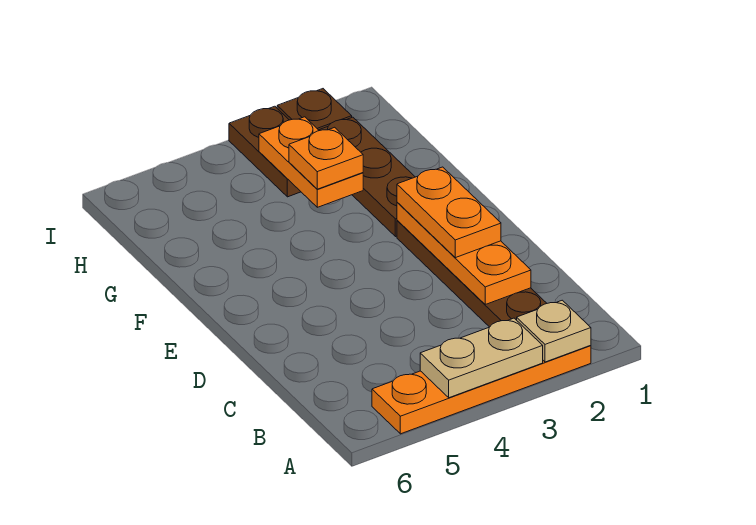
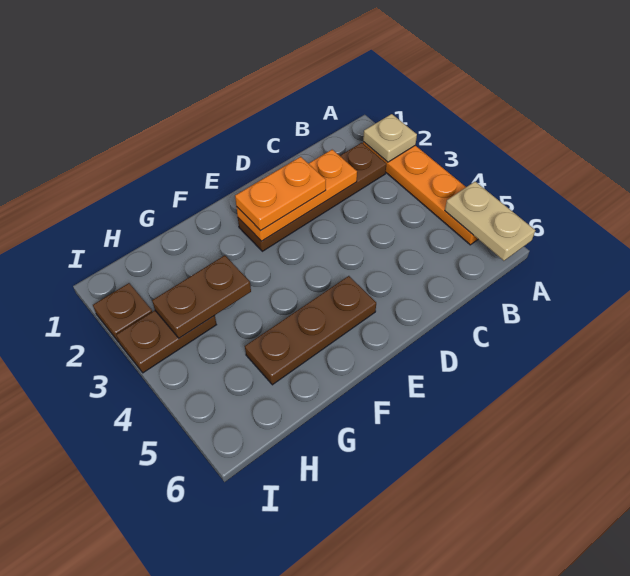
tan 1x2 plate [420,318,543,398] -> tan 1x2 plate moved to [445,182,535,261]
brown 1x3 plate [319,117,415,237] -> brown 1x3 plate moved to [245,276,376,385]
orange 1x2 plate [259,117,363,207] -> brown 1x2 plate [152,255,251,338]
orange 1x1 plate [289,127,363,189] -> none

